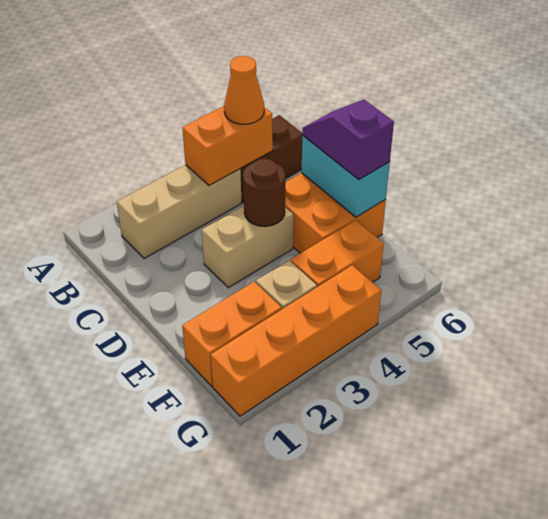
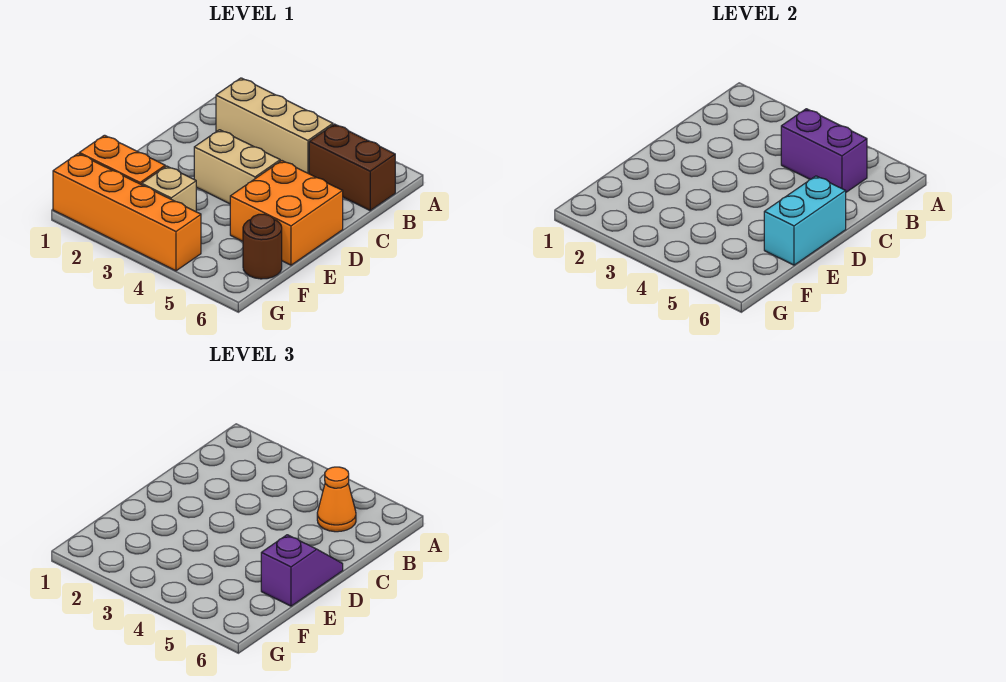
orange 1x2 brick [183,106,273,185] -> purple 1x2 brick [781,109,867,192]
brown 1x1 round brick [243,159,285,227] -> brown 1x1 round brick moved to [243,214,282,279]
orange 1x2 brick [291,220,384,287] -> none

